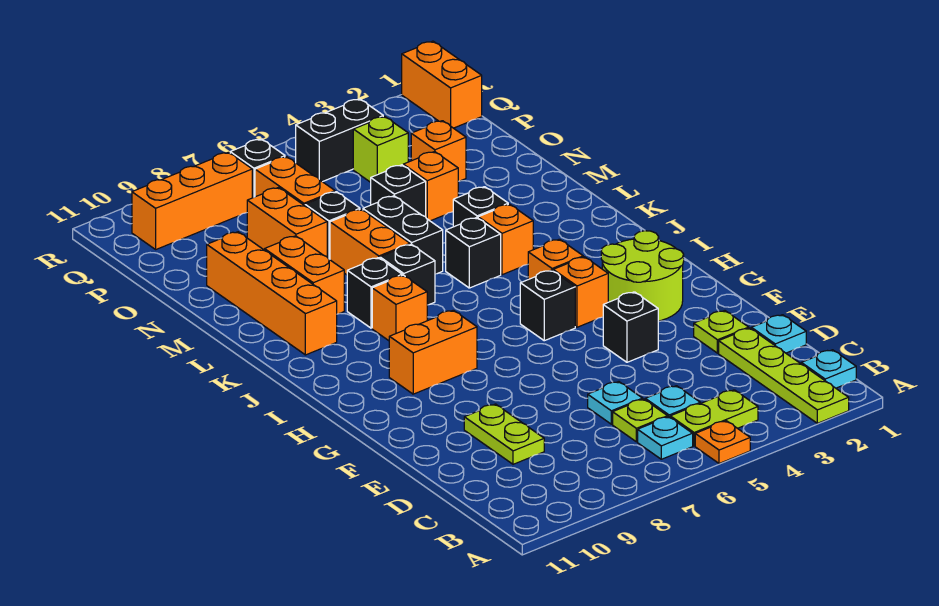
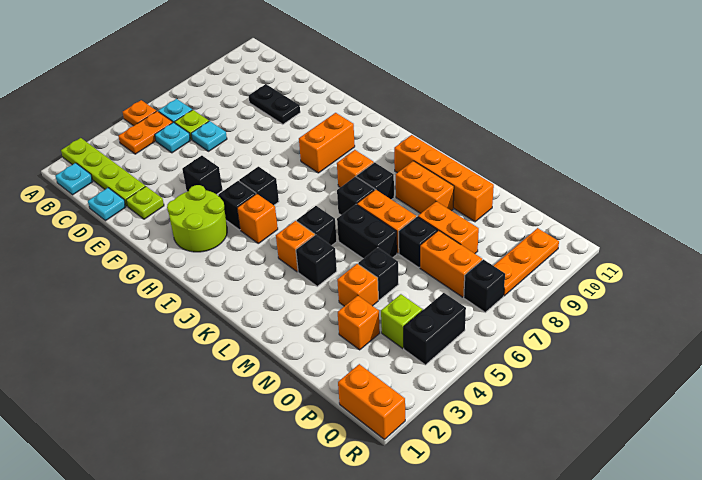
lime 1x2 plate [670,390,758,446] -> orange 1x2 plate [118,111,173,154]
lime 1x2 plate [464,404,544,464] -> black 1x2 plate [249,84,300,124]
orange 1x1 brick [553,257,608,327] -> black 1x1 brick [218,181,256,230]
orange 1x3 brick [132,152,252,249] -> orange 1x3 plate [494,228,559,296]

